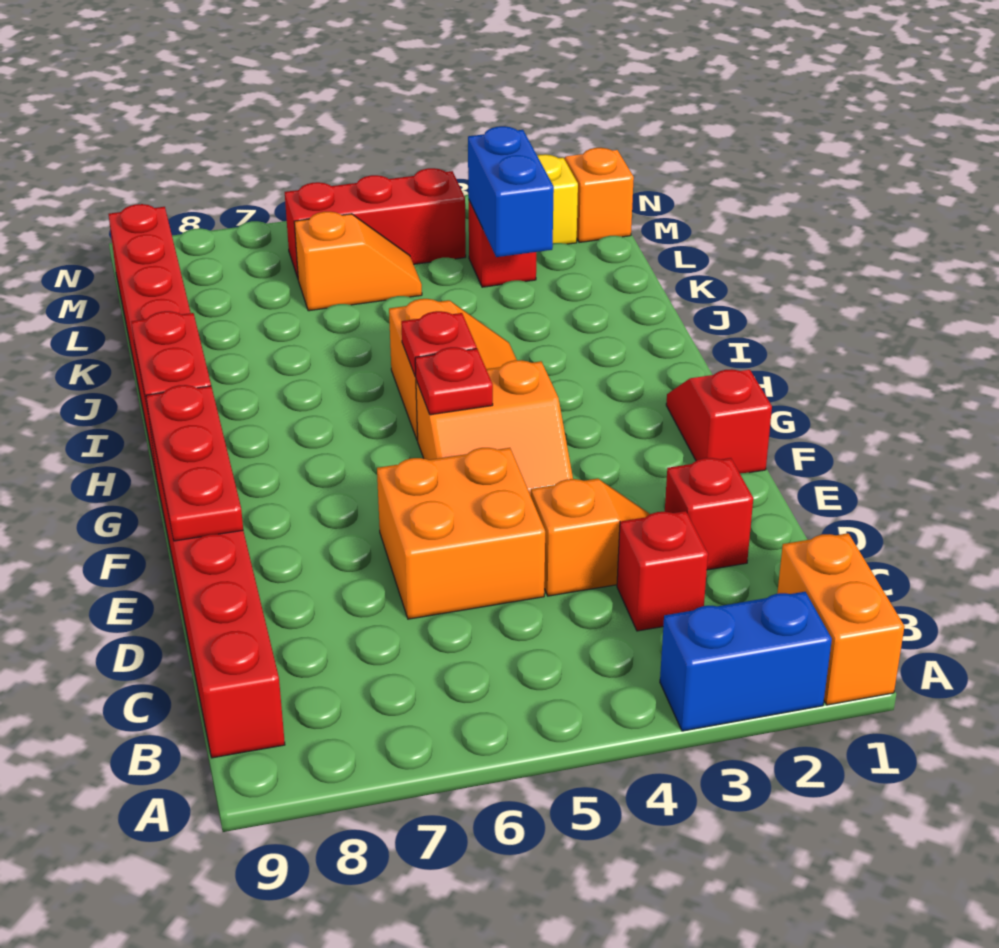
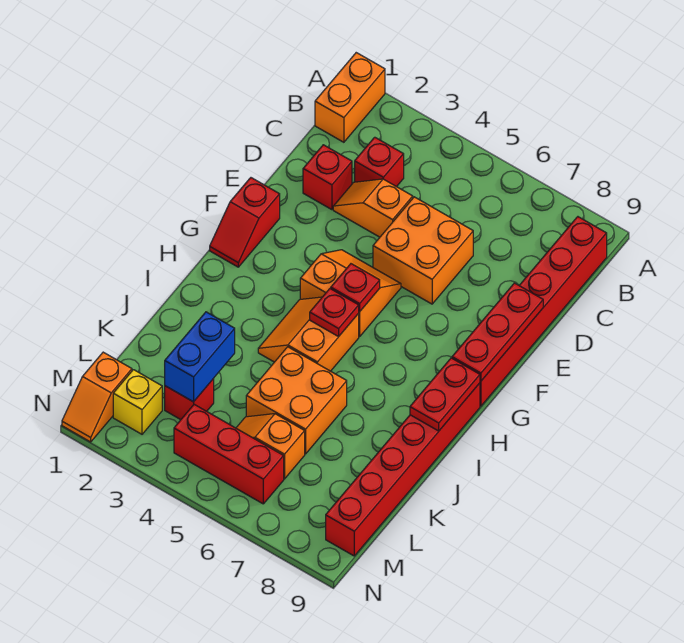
blue 1x2 brick [660,592,832,731] -> none
none -> orange 2x2 brick [246,347,347,454]

